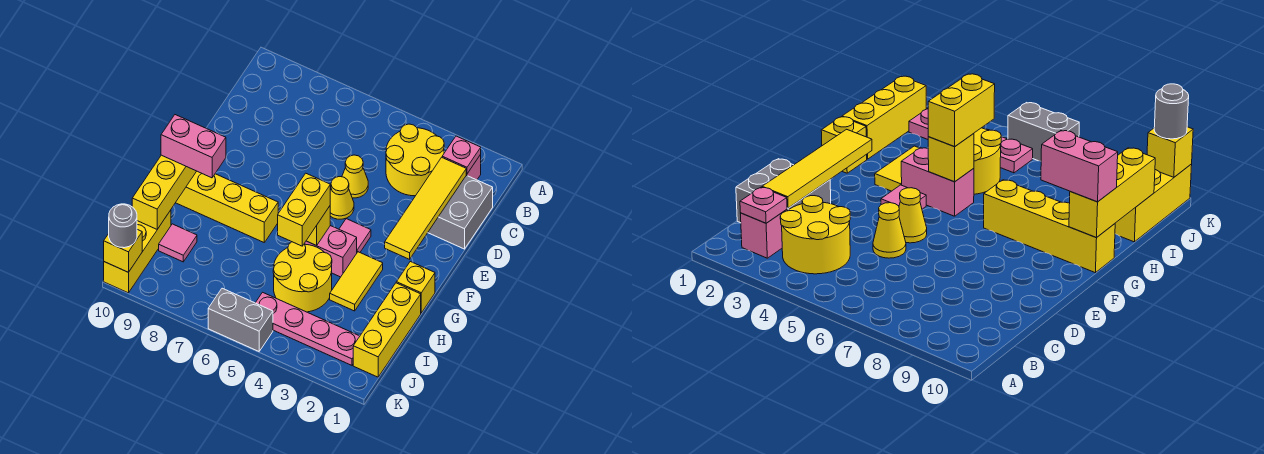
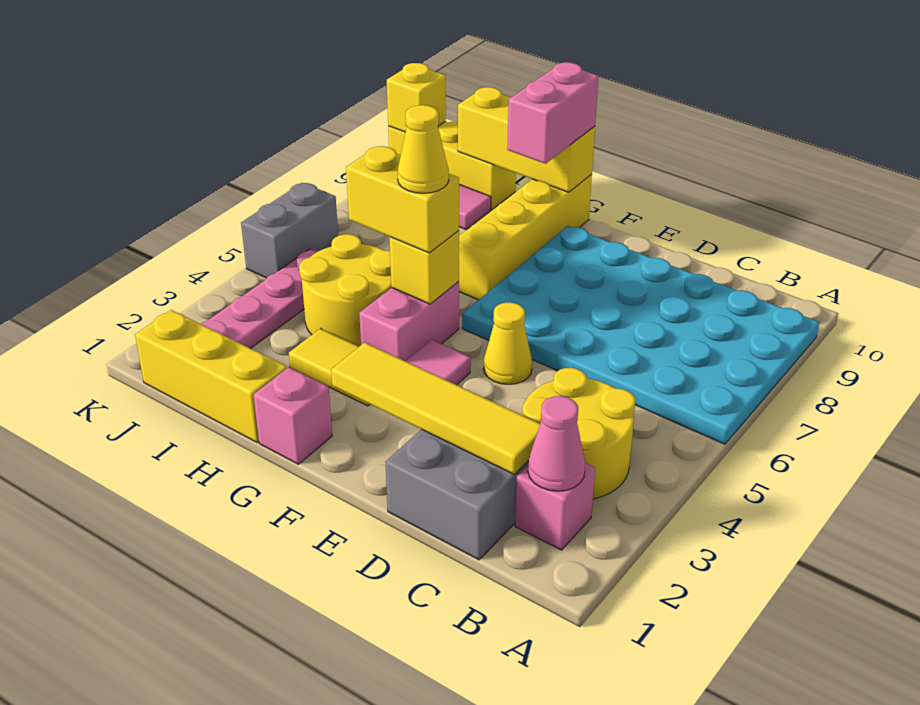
none -> cyan 4x6 plate [462,226,819,444]
pink 1x1 plate [442,136,481,174] -> pink 1x1 cone [528,396,585,491]
yellow 1x1 cone [342,155,368,198] -> yellow 1x1 cone moved to [398,105,449,193]
yellow 1x1 brick [396,262,435,313] -> pink 1x1 brick [254,367,332,464]
grey 1x1 round brick [109,204,137,248] -> none

